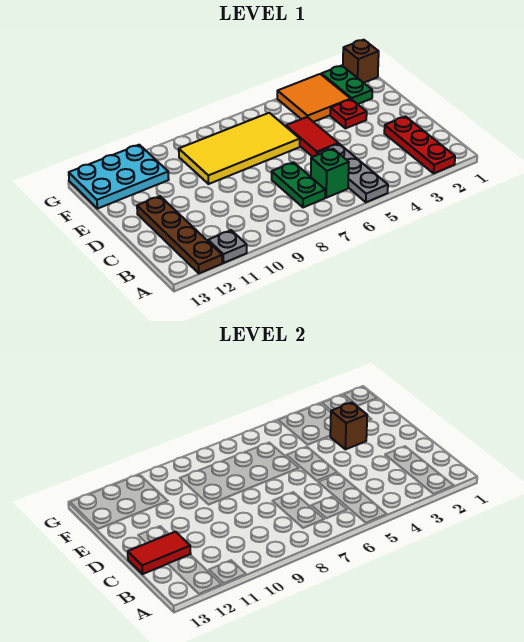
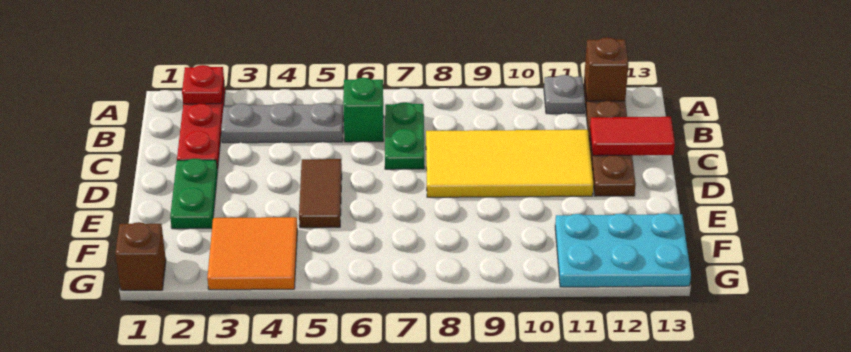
grey 1x3 plate [318,144,388,202] -> grey 1x3 plate turned to [221,103,343,143]
red 1x2 tile [286,117,338,157] -> brown 1x2 tile [299,159,342,228]
red 1x1 plate [330,99,367,128] -> red 1x1 plate moved to [182,65,224,104]
brown 1x1 brick [330,403,367,449] -> brown 1x1 brick moved to [584,37,629,101]
yellow 2x4 tile [179,113,300,184] -> yellow 2x4 tile moved to [426,130,593,197]
green 1x2 plate [321,66,372,104] -> green 1x2 plate moved to [170,159,218,229]

